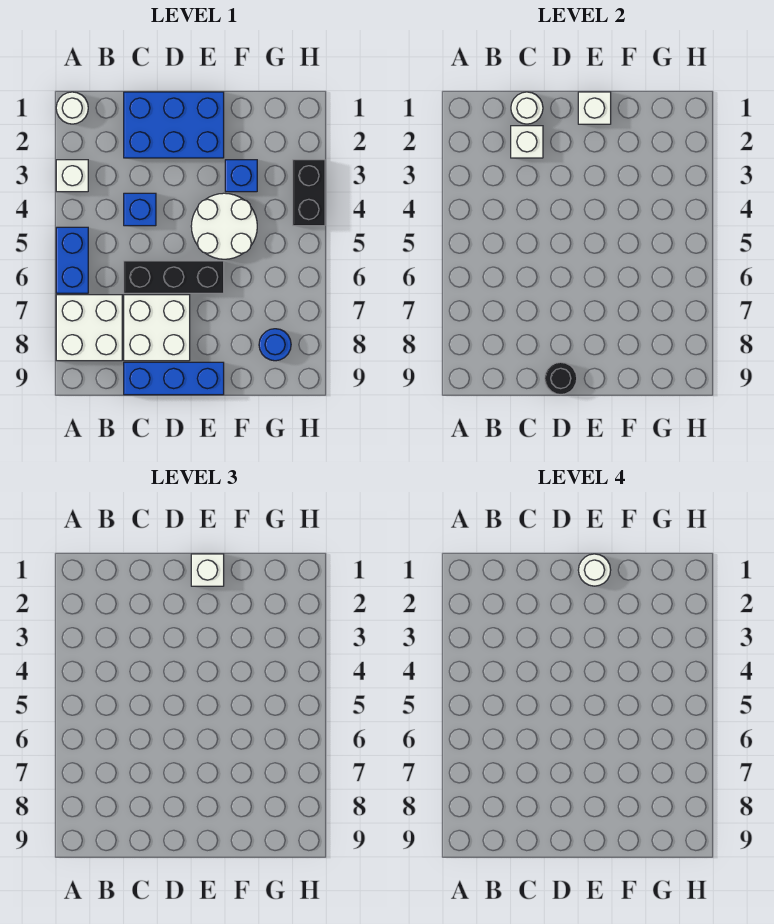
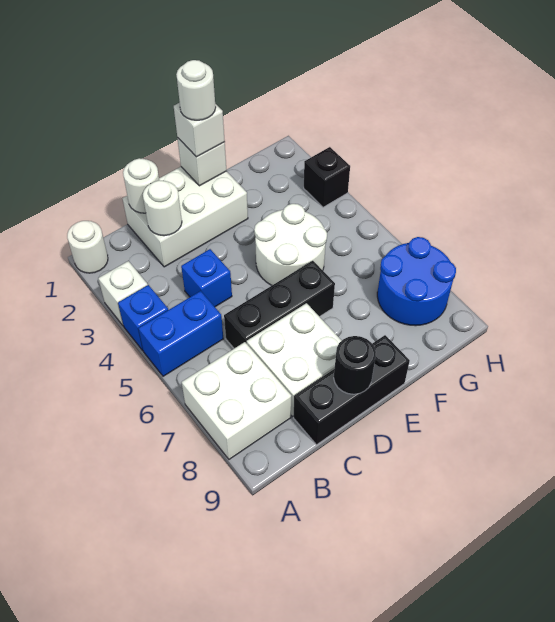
blue 1x2 brick [56,227,88,293] -> blue 1x2 brick turned to [138,291,223,376]
blue 2x3 brick [124,92,224,158] -> white 2x3 brick [122,167,248,267]
white 1x1 brick [511,126,543,158] -> white 1x1 round brick [143,180,182,236]
blue 1x3 brick [124,362,224,395] -> black 1x3 brick [294,335,410,445]
blue 1x1 brick [225,160,257,192] -> blue 1x1 brick moved to [118,285,168,350]
blue 1x1 round brick [259,329,291,361] -> blue 2x2 round brick [377,237,456,326]
black 1x2 brick [293,160,325,226] -> black 1x1 brick [304,147,350,207]

